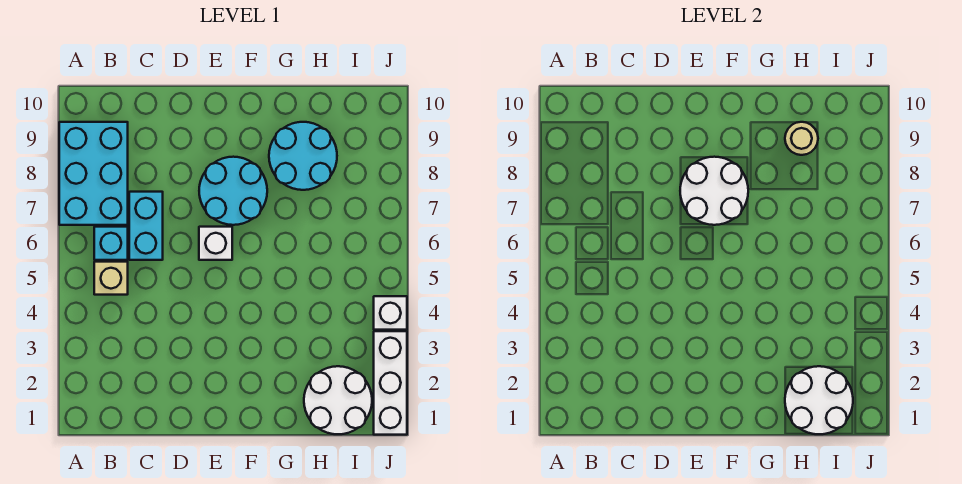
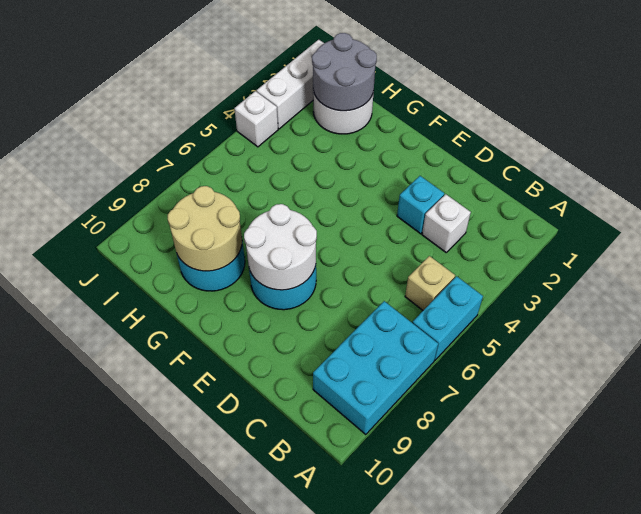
cyan 1x1 brick [94,227,128,260] -> cyan 1x1 brick moved to [397,176,444,234]
cyan 1x2 brick [129,192,163,260] -> cyan 1x2 brick moved to [413,276,483,360]
white 1x1 brick [199,227,232,260] -> white 1x1 brick moved to [422,194,471,252]
white 2x2 round brick [785,366,853,434] -> grey 2x2 round brick [312,33,377,111]
tan 1x1 round brick [785,122,818,155] -> tan 2x2 round brick [168,186,242,271]

